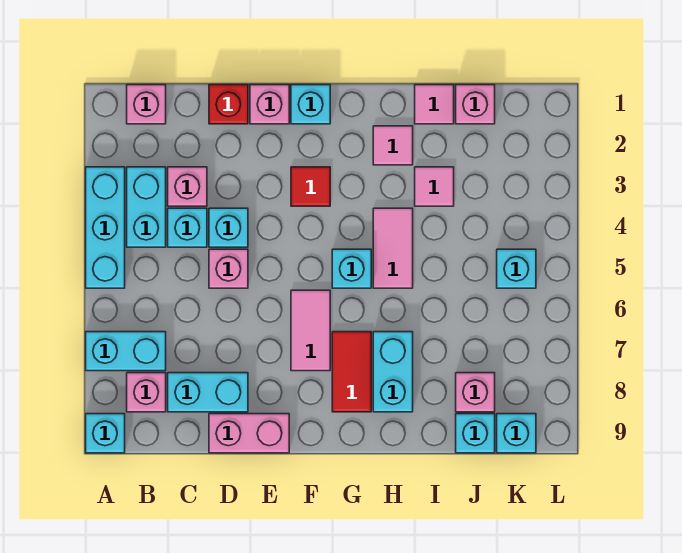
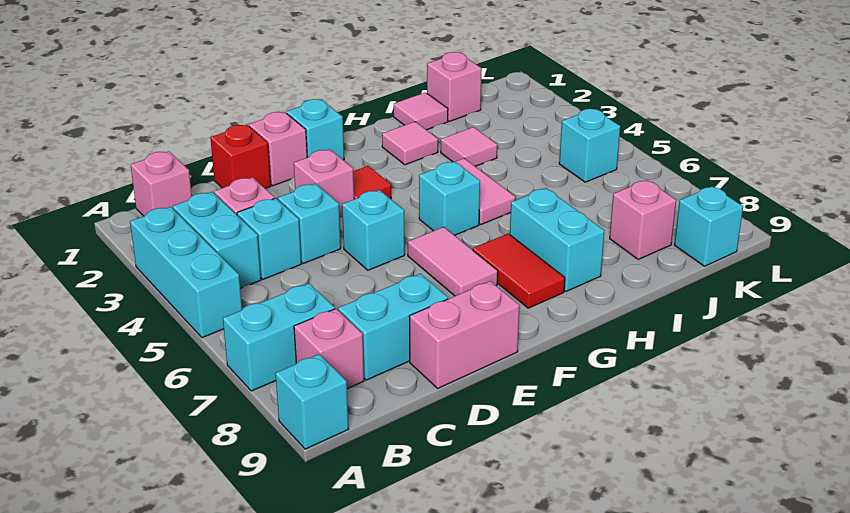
pink 1x1 brick [209,249,248,288] -> pink 1x1 brick moved to [294,150,354,218]
cyan 1x1 brick [456,414,495,453] -> cyan 1x1 brick moved to [342,190,405,270]

